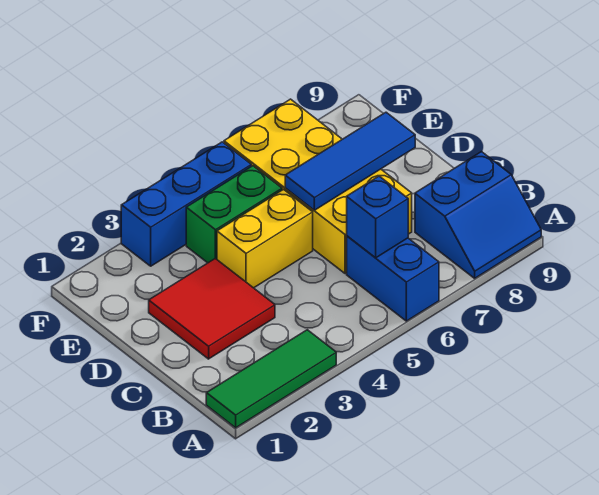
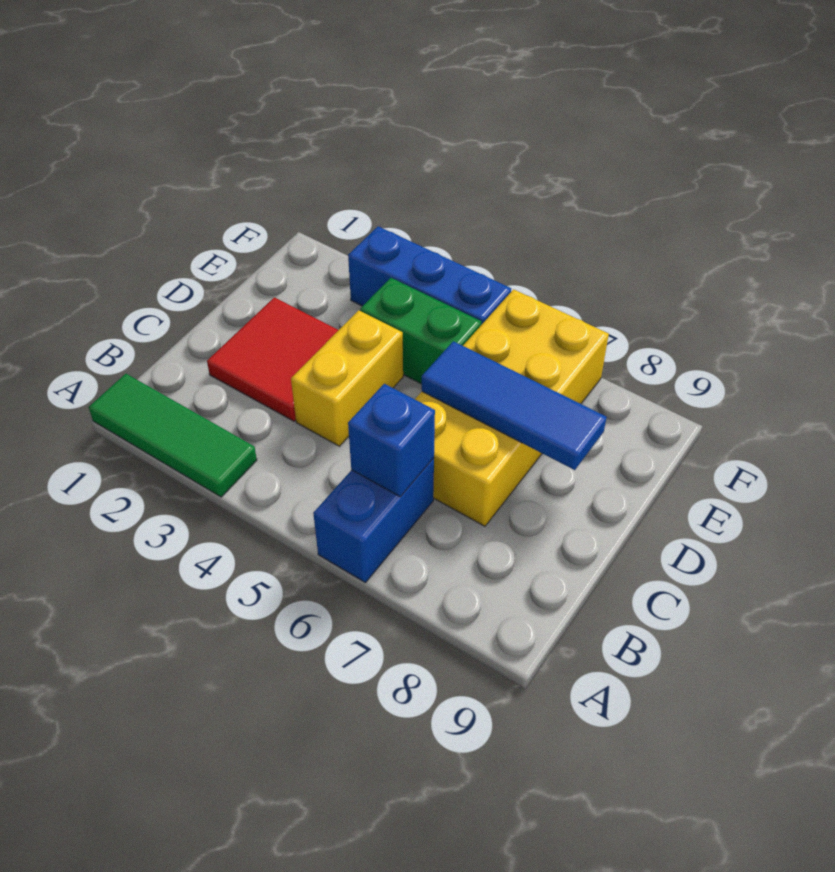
blue 2x2 slope [415,152,541,278] -> none
yellow 1x2 brick [217,189,313,288] -> yellow 1x2 brick turned to [291,310,403,446]

